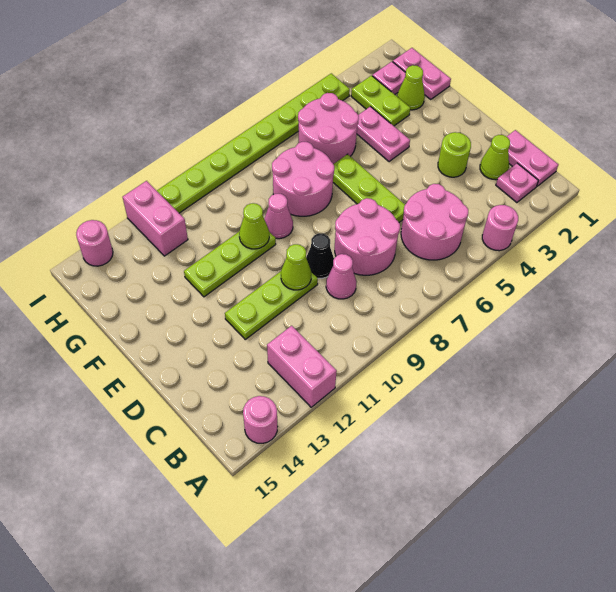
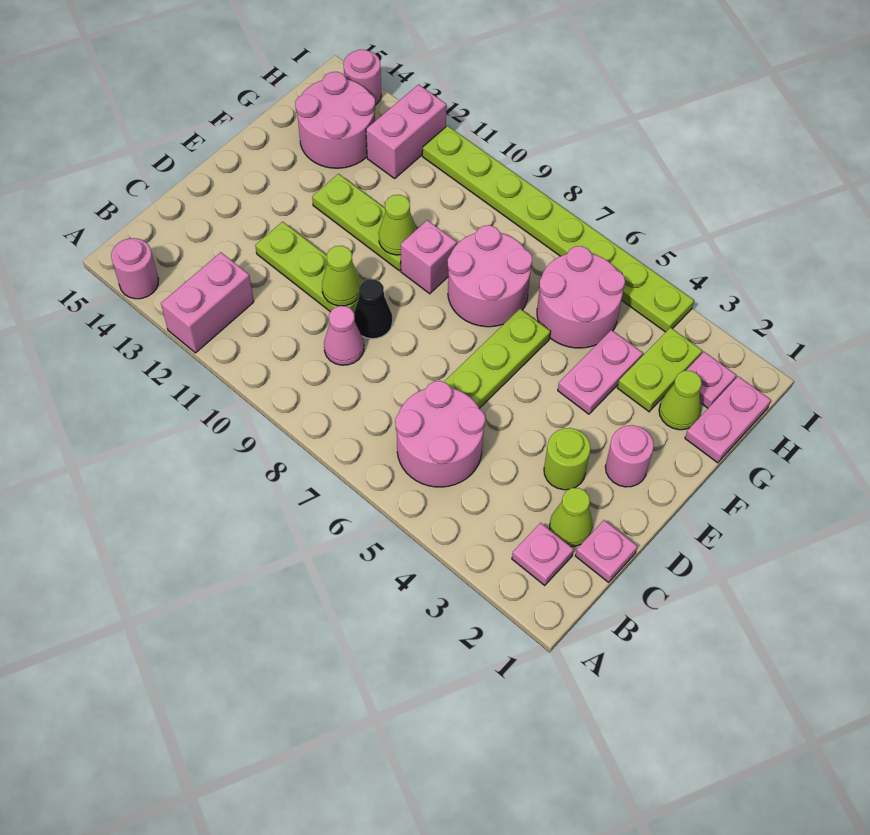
pink 1x1 round brick [482,205,518,251] -> pink 1x1 round brick moved to [605,425,654,487]
pink 1x2 plate [507,130,559,186] -> pink 1x1 plate [575,520,637,582]
pink 2x2 round brick [335,198,400,275] -> pink 2x2 round brick moved to [295,72,375,168]
pink 1x1 cone [264,194,293,239] -> pink 1x1 brick [401,220,457,294]

